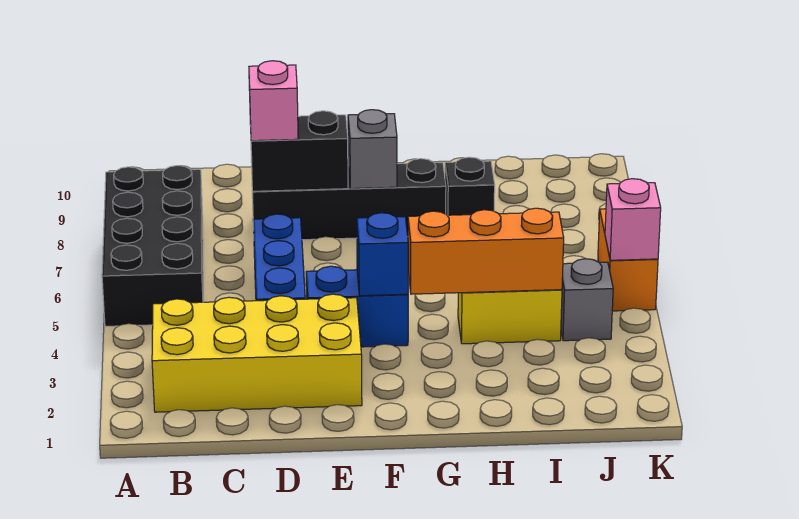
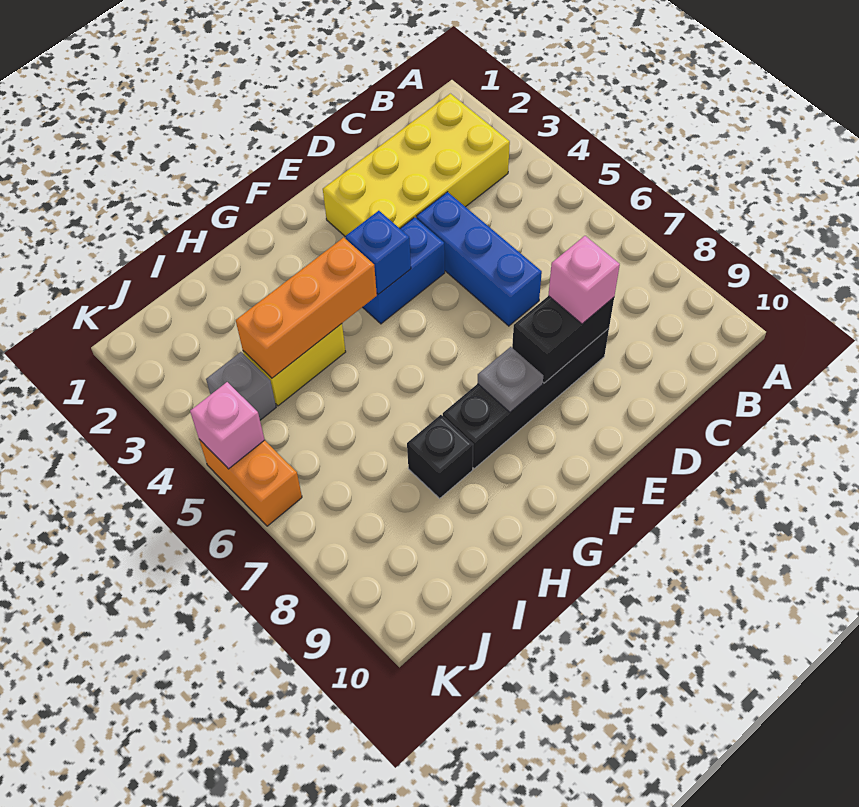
black 2x4 brick [102,166,203,326] -> none
grey 1x1 brick [348,110,397,189] -> grey 1x1 plate [478,347,543,412]

